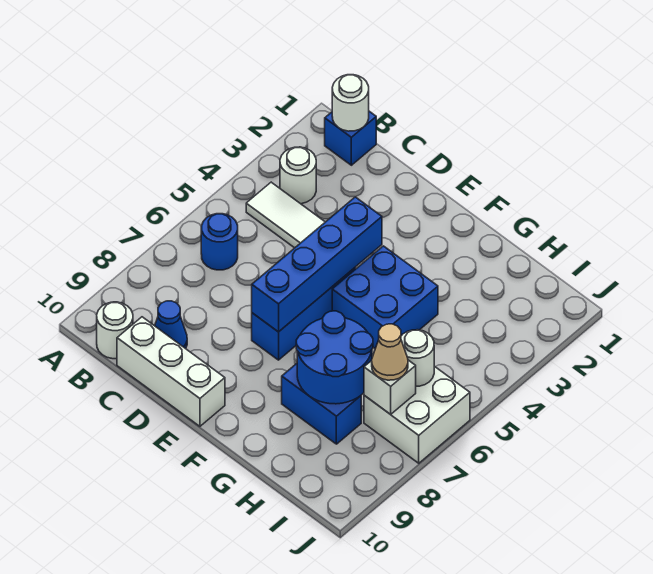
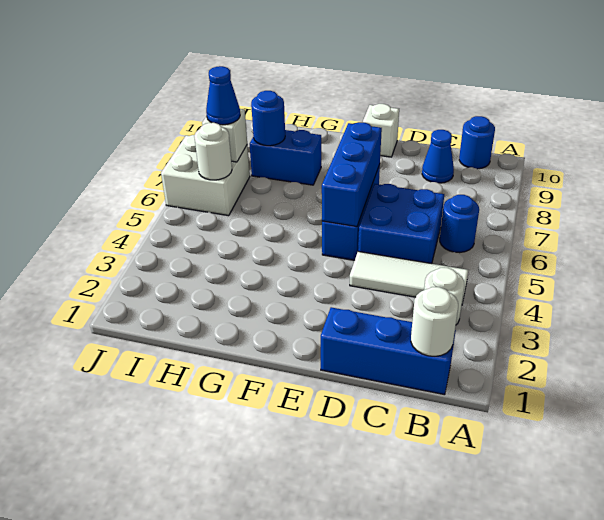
blue 1x1 brick [325,111,376,165] -> blue 1x3 brick [321,307,456,395]
white 1x1 round brick [97,302,133,359] -> blue 1x1 round brick [459,116,495,169]
white 1x3 brick [117,317,225,426] -> white 1x1 brick [363,104,399,157]
blue 1x4 brick [252,197,382,332] -> blue 1x3 brick [322,122,382,227]
blue 2x2 brick [332,246,438,349] -> blue 2x2 brick moved to [358,184,444,264]
blue 2x2 round brick [296,311,373,404] -> blue 1x1 round brick [251,91,285,146]
tan 1x1 cone [372,324,408,380] -> blue 1x1 cone [206,66,240,125]

